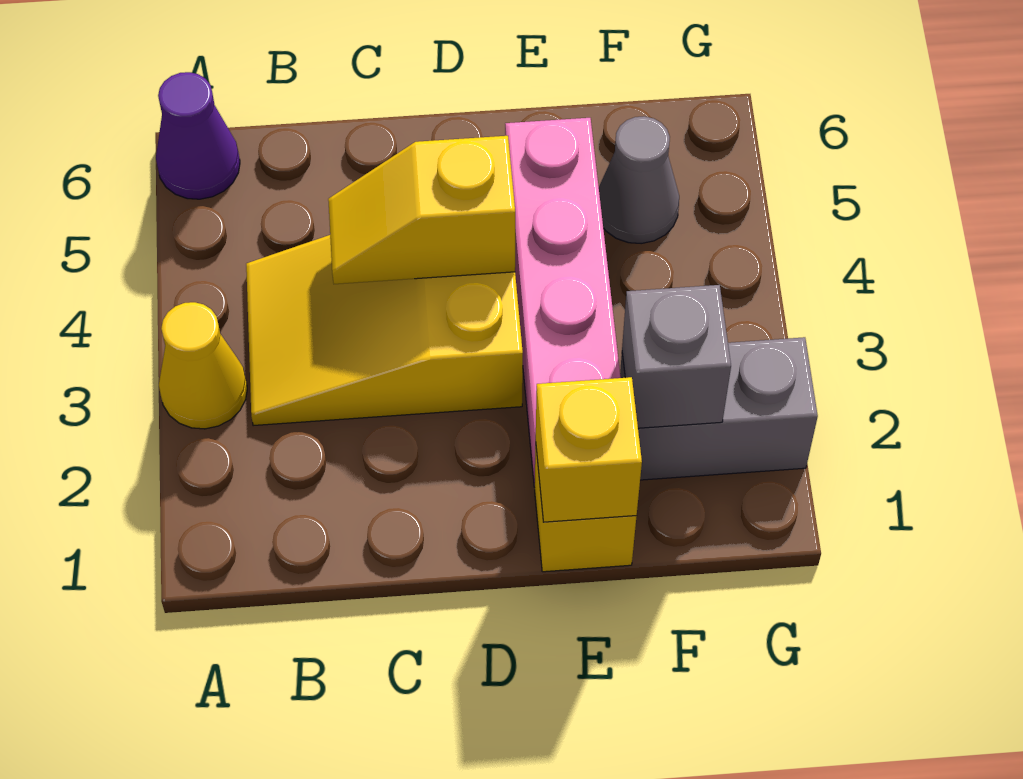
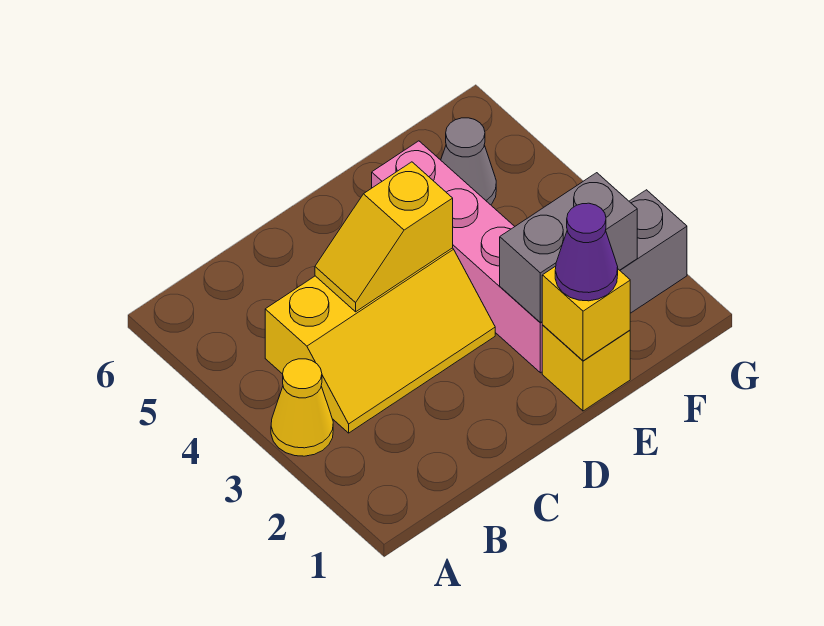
purple 1x1 cone [156,72,240,199] -> purple 1x1 cone moved to [555,203,618,301]
yellow 2x3 slope [246,235,523,426] -> yellow 2x3 slope turned to [265,248,495,433]
grey 1x1 brick [622,285,731,428] -> grey 1x2 brick [500,173,637,322]

